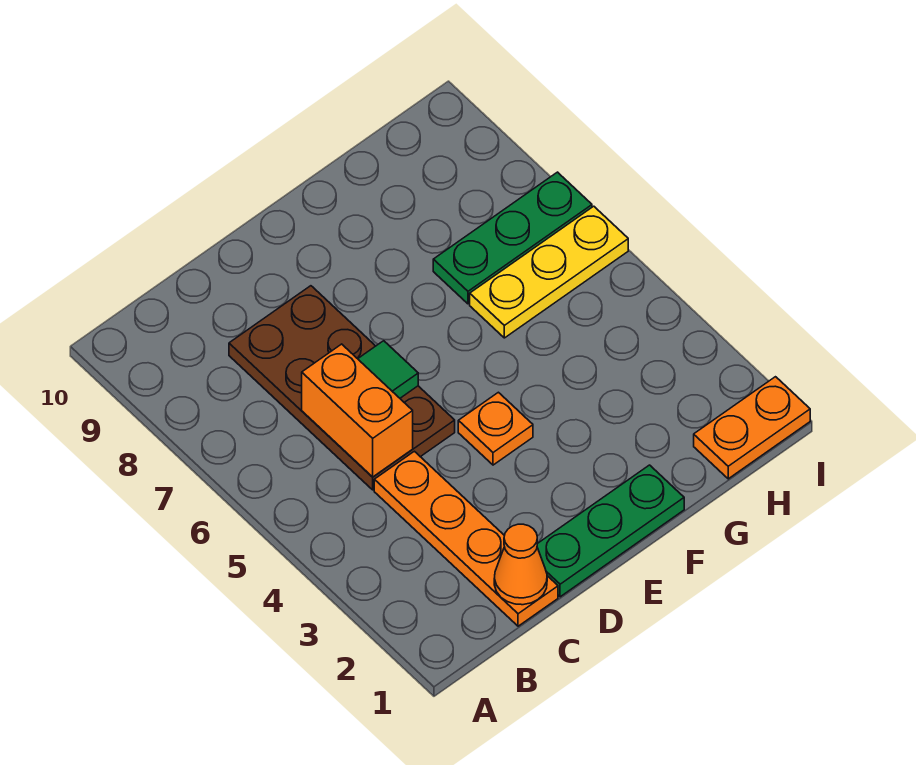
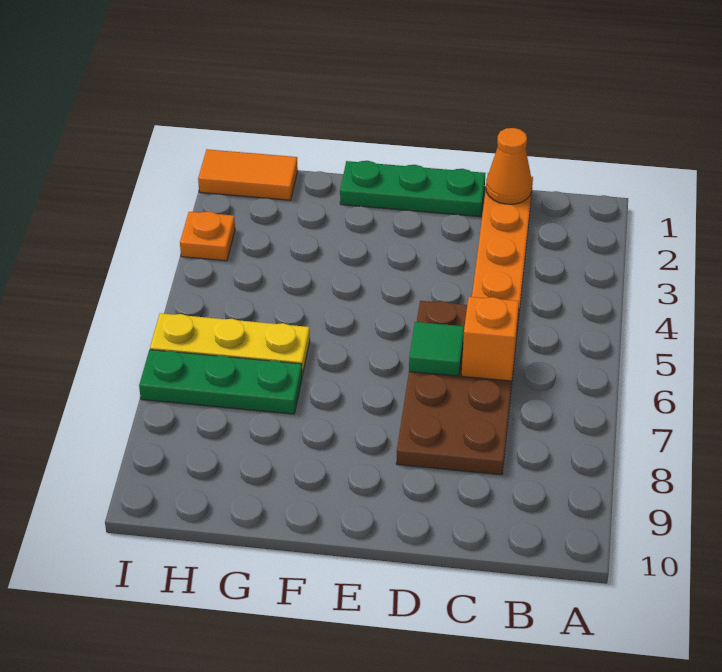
orange 1x2 brick [302,344,413,477] -> orange 1x1 brick [462,297,519,381]
orange 1x1 plate [458,392,533,465] -> orange 1x1 plate moved to [180,211,235,261]
orange 1x2 plate [694,377,810,479] -> orange 1x2 tile [198,149,298,200]

